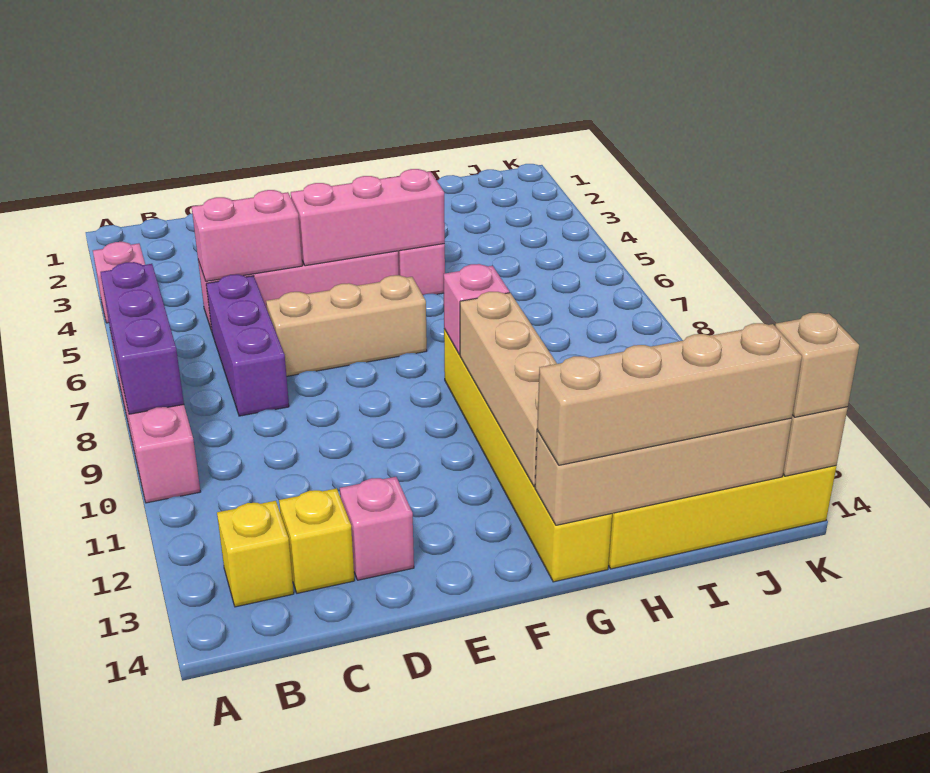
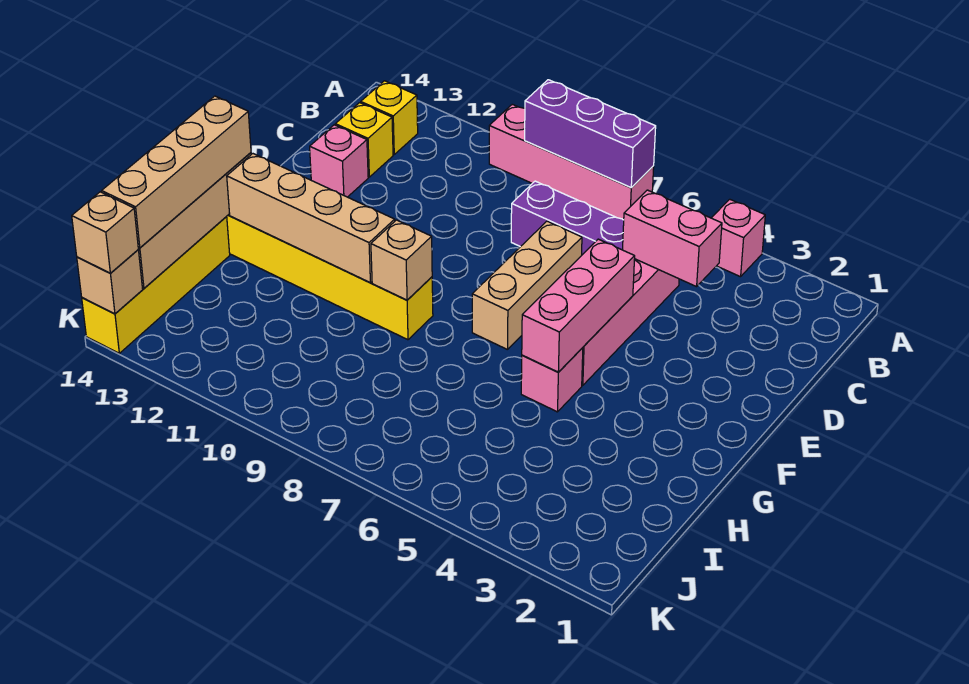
pink 1x2 brick [192,190,302,281] -> pink 1x2 brick turned to [623,190,722,287]
pink 1x1 brick [444,264,509,355] -> tan 1x1 brick [371,220,432,300]

